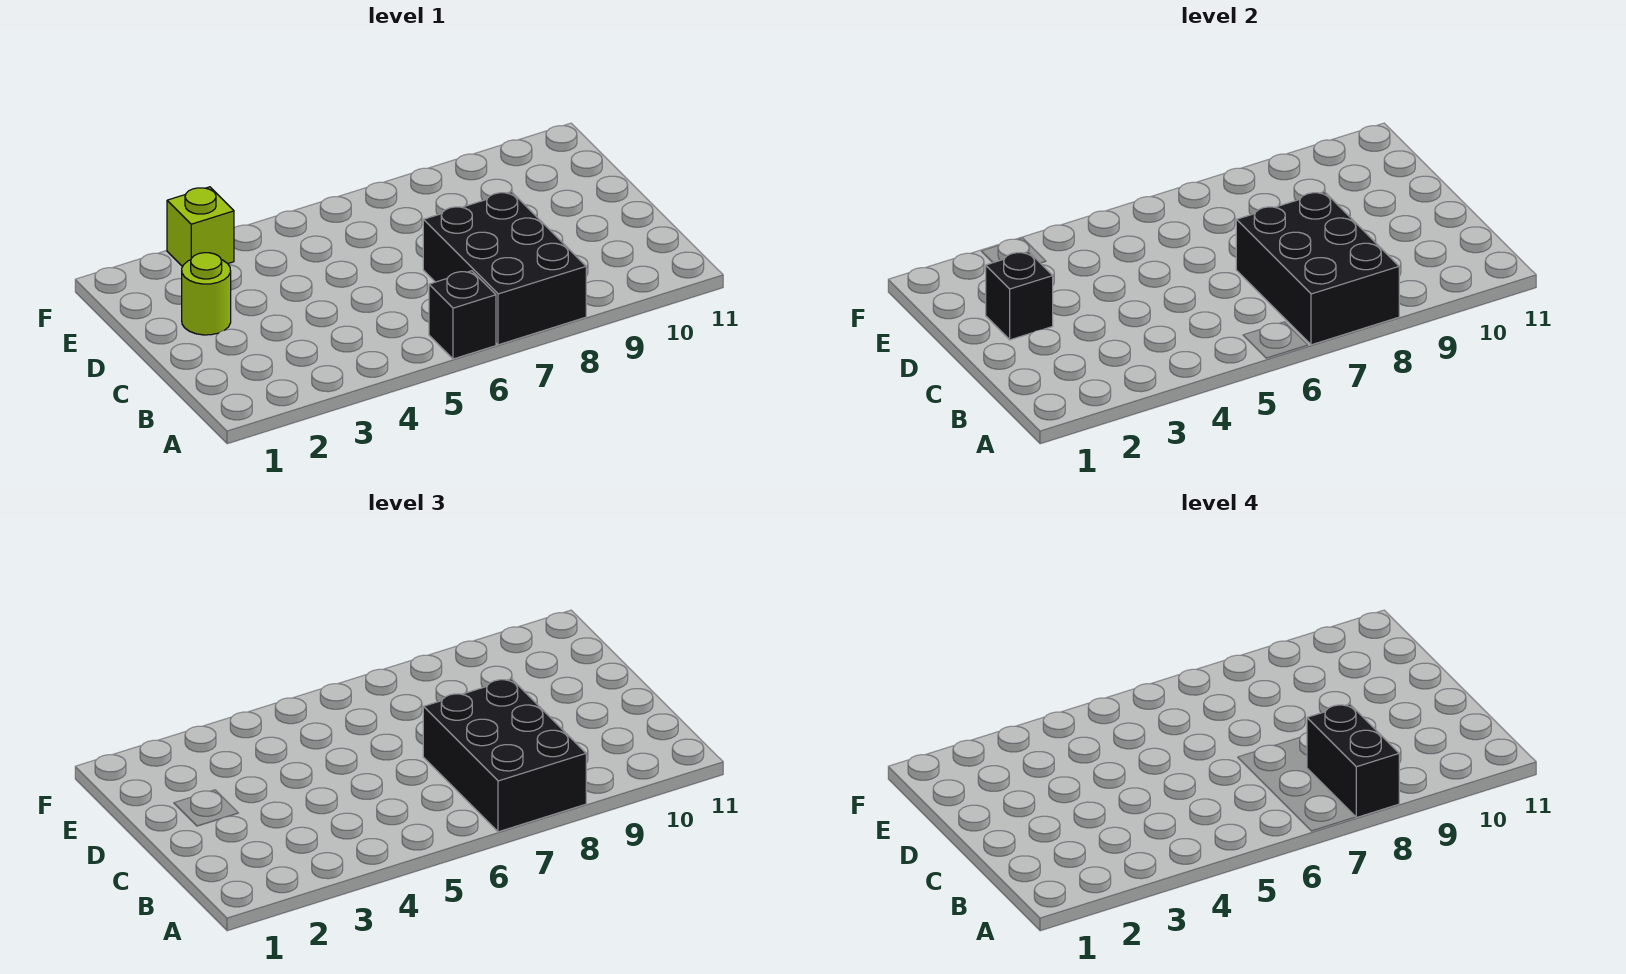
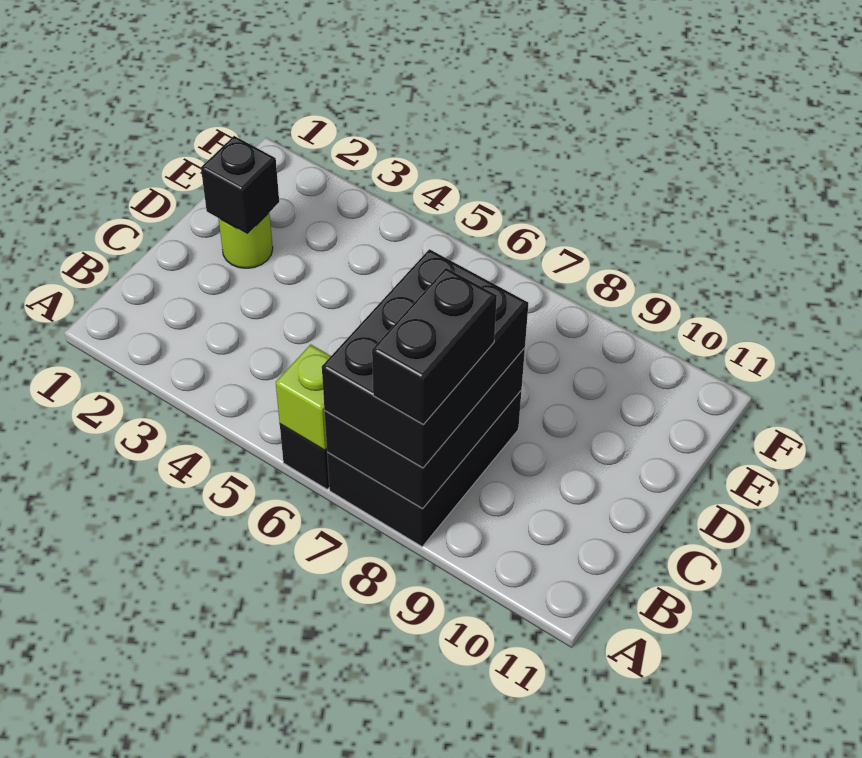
lime 1x1 brick [167,187,234,267] -> lime 1x1 brick moved to [276,344,331,450]

